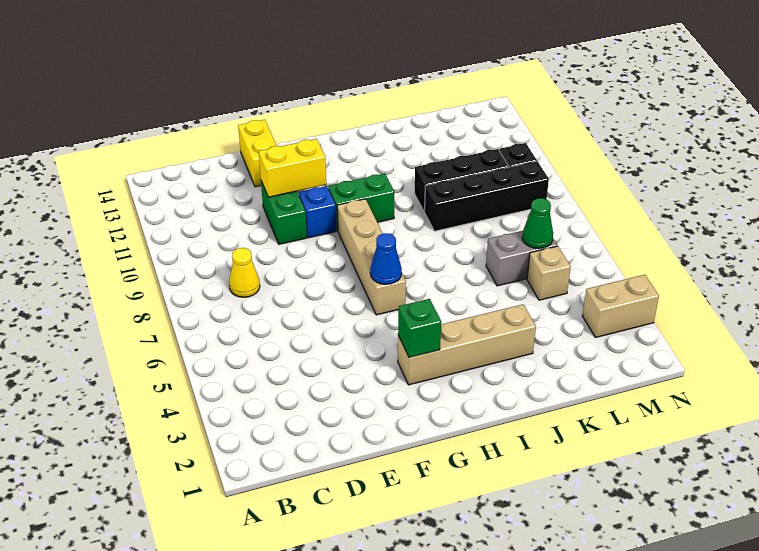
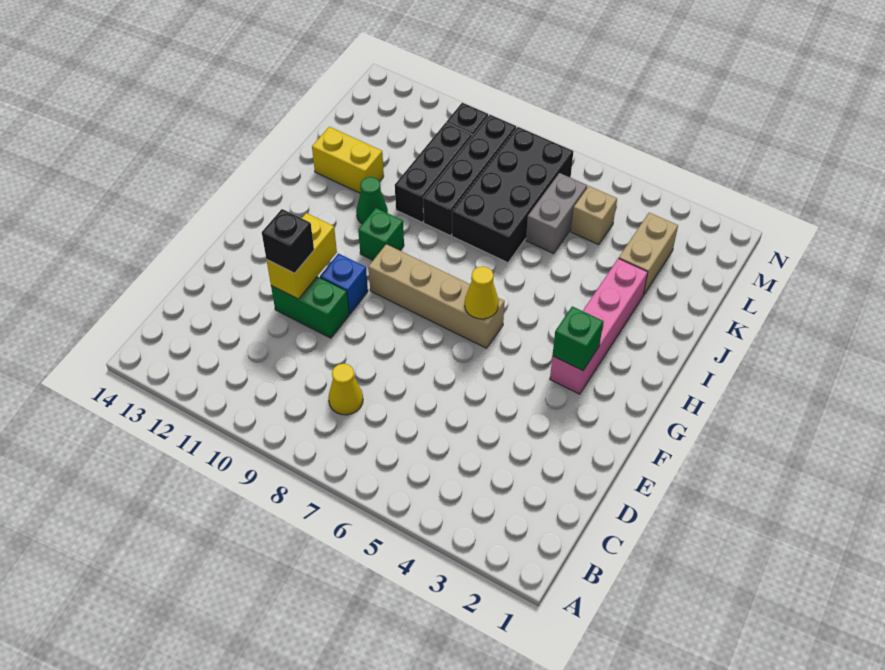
none -> black 1x1 brick [262,209,314,273]
yellow 1x2 brick [238,120,277,187] -> yellow 1x2 brick moved to [312,127,384,193]
tan 1x4 brick [398,304,536,385] -> pink 1x4 brick [550,258,648,394]
blue 1x1 cone [370,233,402,284] -> yellow 1x1 cone [465,266,499,319]
green 1x2 brick [328,173,394,231] -> green 1x1 brick [358,208,404,260]
none -> black 2x4 brick [452,127,573,263]
green 1x1 cone [522,198,553,249] -> green 1x1 cone moved to [356,177,388,224]
tan 1x2 brick [582,275,659,338] -> tan 1x2 brick moved to [619,213,678,295]

